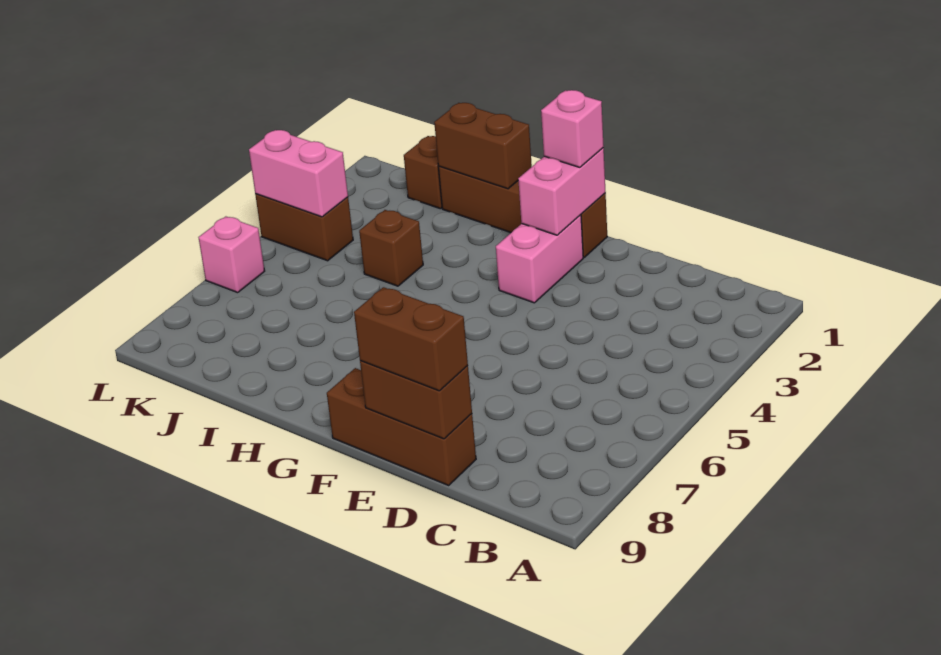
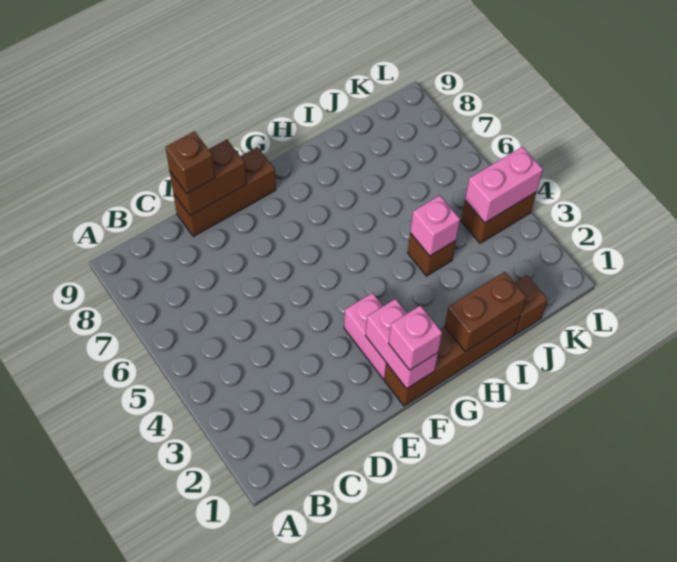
brown 1x2 brick [354,287,468,391] -> brown 1x1 brick [165,131,215,193]
pink 1x1 brick [198,217,265,293] -> pink 1x1 brick moved to [410,195,460,256]

